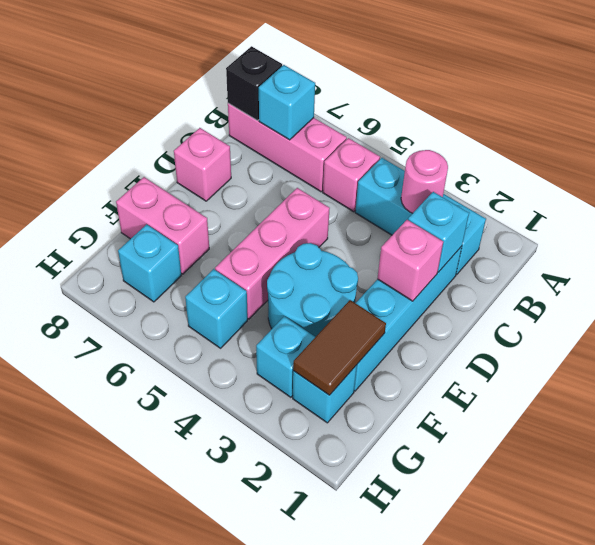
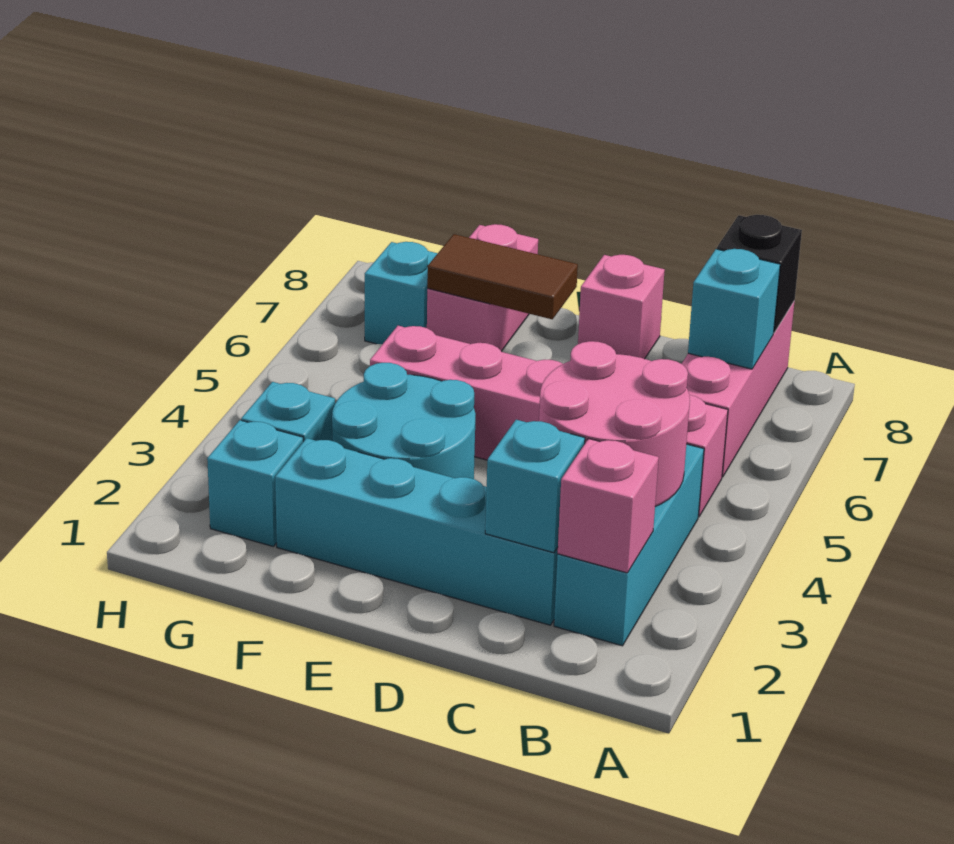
pink 1x1 round brick [401,150,448,213] -> pink 2x2 round brick [539,341,690,506]
pink 1x1 brick [377,220,443,301] -> pink 1x1 brick moved to [558,439,659,573]
brown 1x2 tile [293,300,386,395] -> brown 1x2 tile moved to [427,234,578,319]
cyan 1x1 brick [185,269,248,348] -> none

